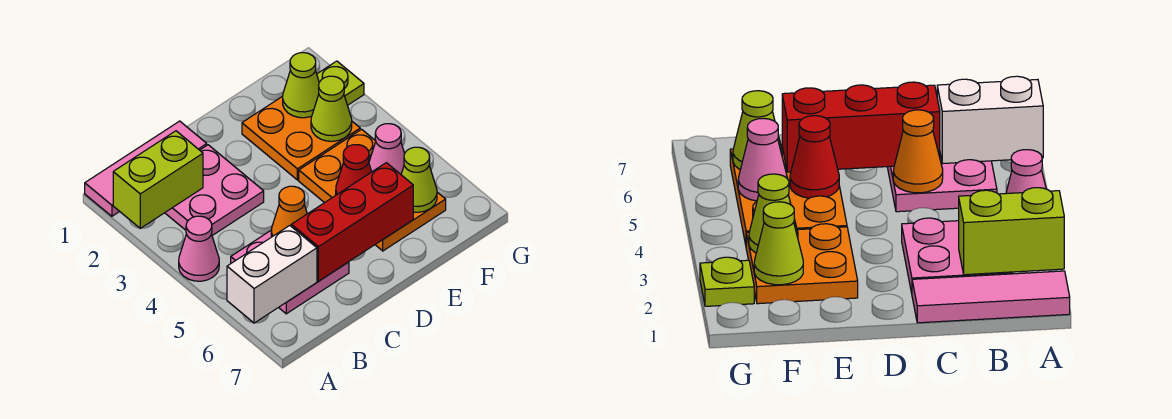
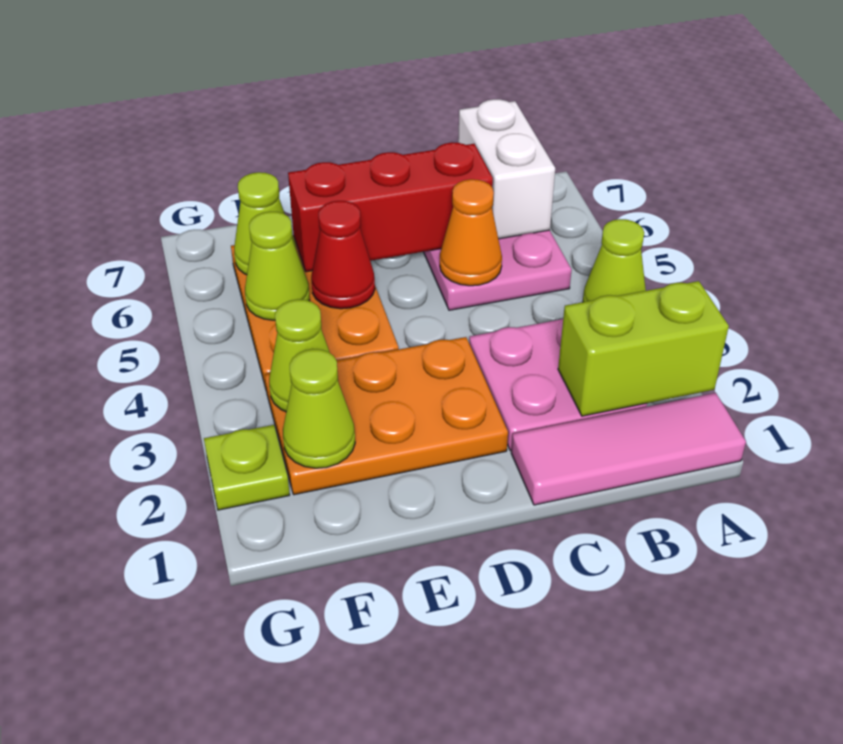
pink 1x1 cone [179,216,219,281] -> lime 1x1 cone [583,219,646,302]
white 1x2 brick [227,226,317,323] -> white 1x2 brick turned to [458,99,555,239]
orange 2x2 plate [242,96,360,180] -> orange 2x3 plate [265,337,508,495]
pink 1x1 cone [369,124,405,174] -> lime 1x1 cone [245,211,310,320]

